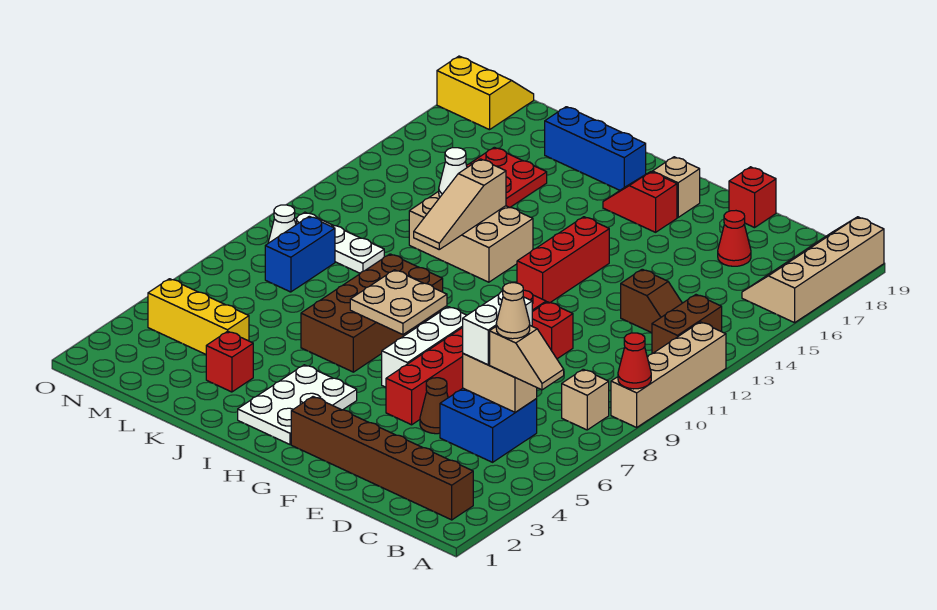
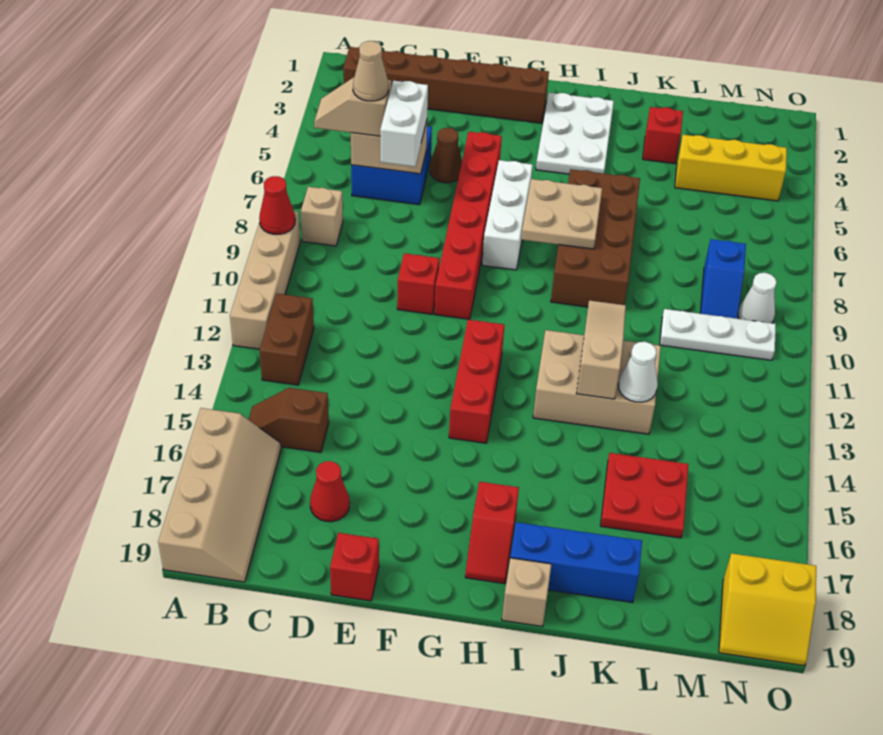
brown 1x2 slope [621,269,682,333] -> brown 1x2 slope moved to [249,388,329,452]
red 1x2 slope [603,172,677,232] -> red 1x2 slope turned to [465,482,519,584]
tan 1x1 brick [653,157,700,217] -> tan 1x1 brick moved to [502,558,551,627]
blue 1x2 brick [265,216,335,292] -> blue 1x2 slope [700,239,746,319]

